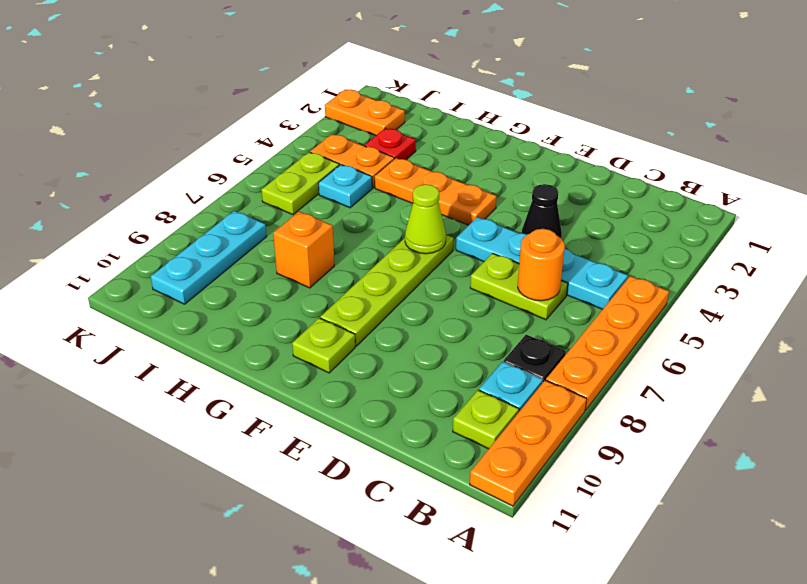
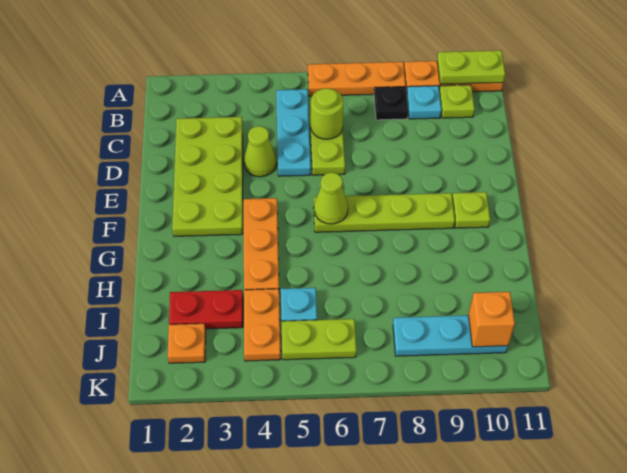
orange 1x4 plate [546,276,669,410] -> orange 1x3 plate [308,62,406,96]
none -> lime 1x2 plate [437,50,505,84]
cyan 1x4 plate [456,217,628,309] -> cyan 1x3 plate [276,89,311,176]
none -> lime 2x4 plate [172,117,243,236]
orange 1x1 round brick [518,229,565,301] -> lime 1x1 round brick [310,88,343,139]
black 1x1 cone [522,184,562,238] -> lime 1x1 cone [244,126,276,177]
orange 1x1 brick [273,212,334,288] -> orange 1x1 brick moved to [468,292,515,347]
red 1x1 plate [365,128,416,160] -> red 1x2 plate [169,290,243,329]
orange 1x2 plate [325,89,405,136] -> orange 1x1 plate [168,324,206,363]

